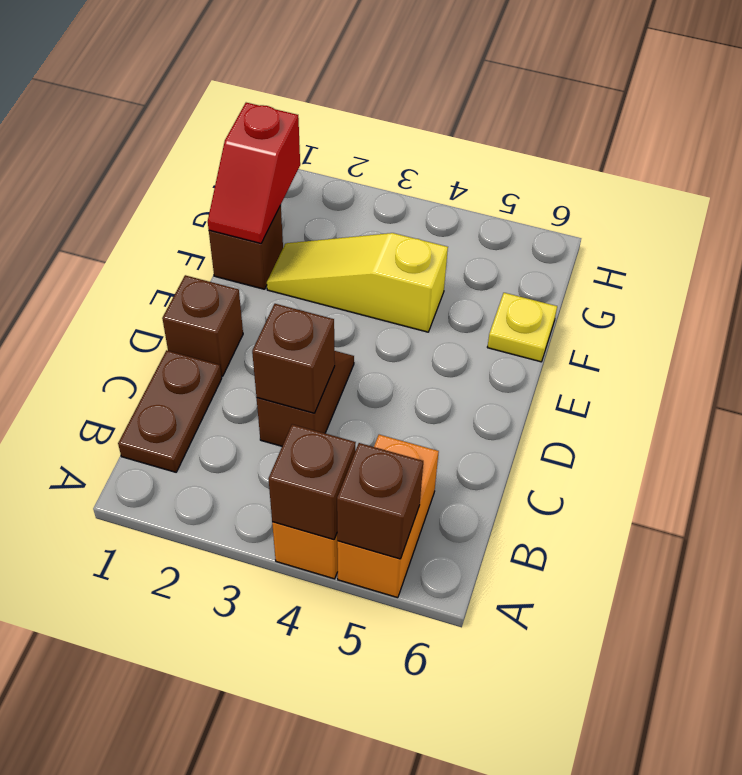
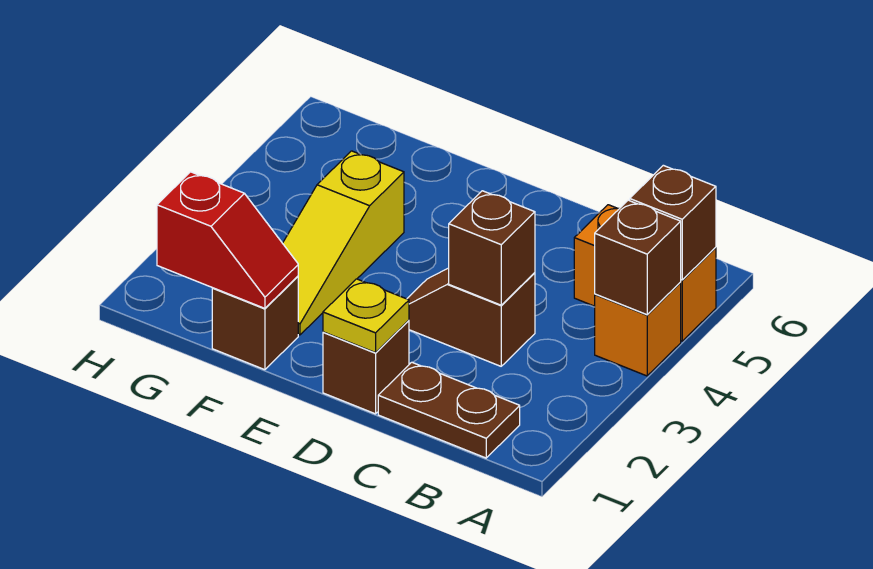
yellow 1x1 plate [487,293,557,362] -> yellow 1x1 plate moved to [323,279,409,353]

